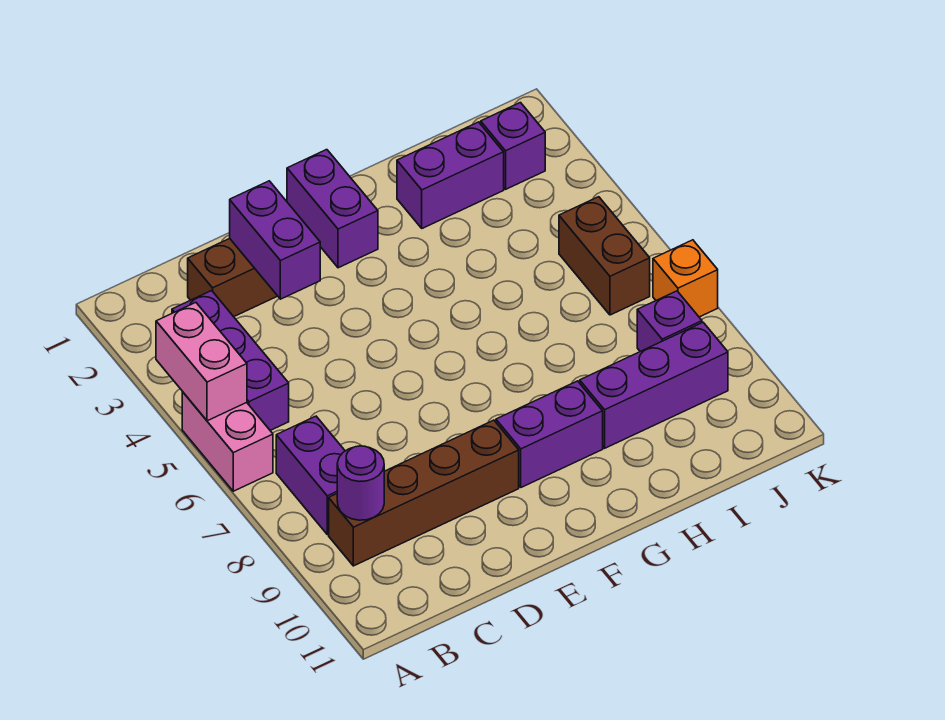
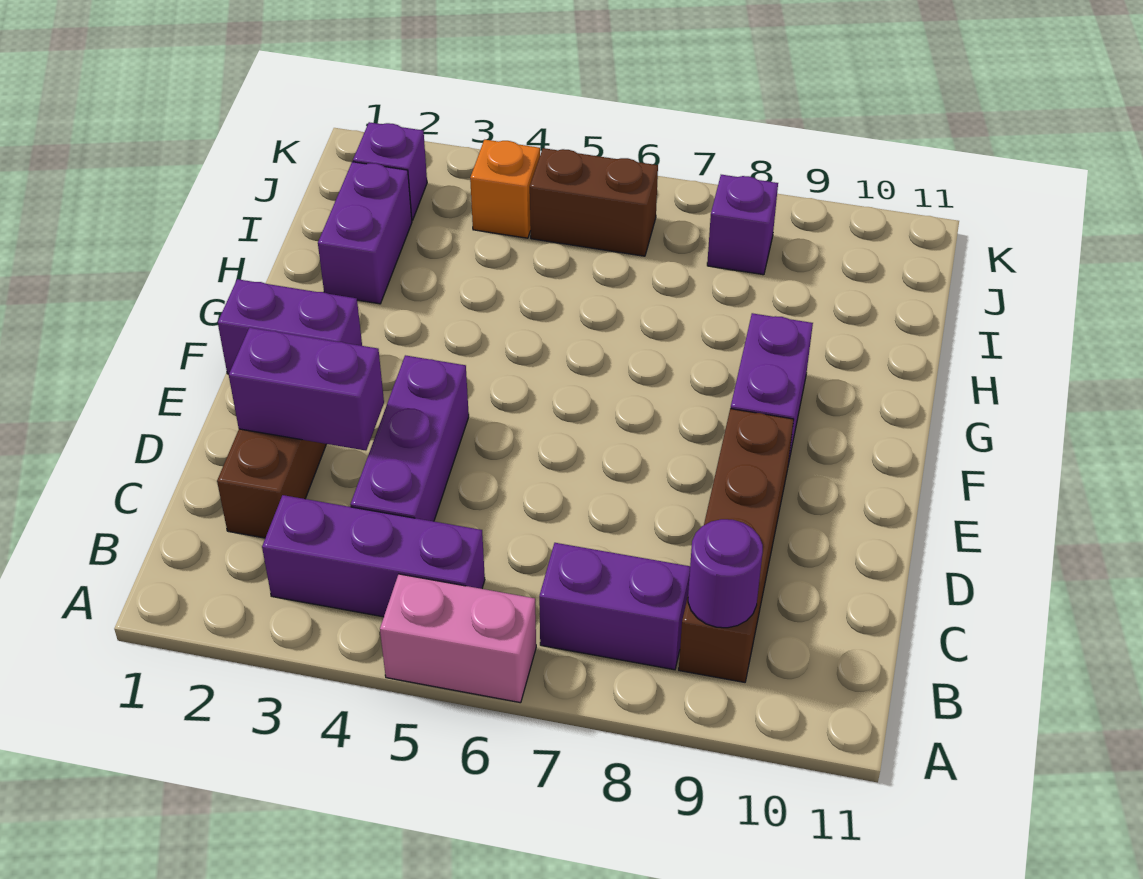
pink 1x2 brick [156,303,247,421] -> none
purple 1x3 brick [580,323,728,448] -> purple 1x3 brick moved to [350,355,469,521]
orange 1x1 brick [653,240,718,317] -> orange 1x1 brick moved to [470,140,540,238]

